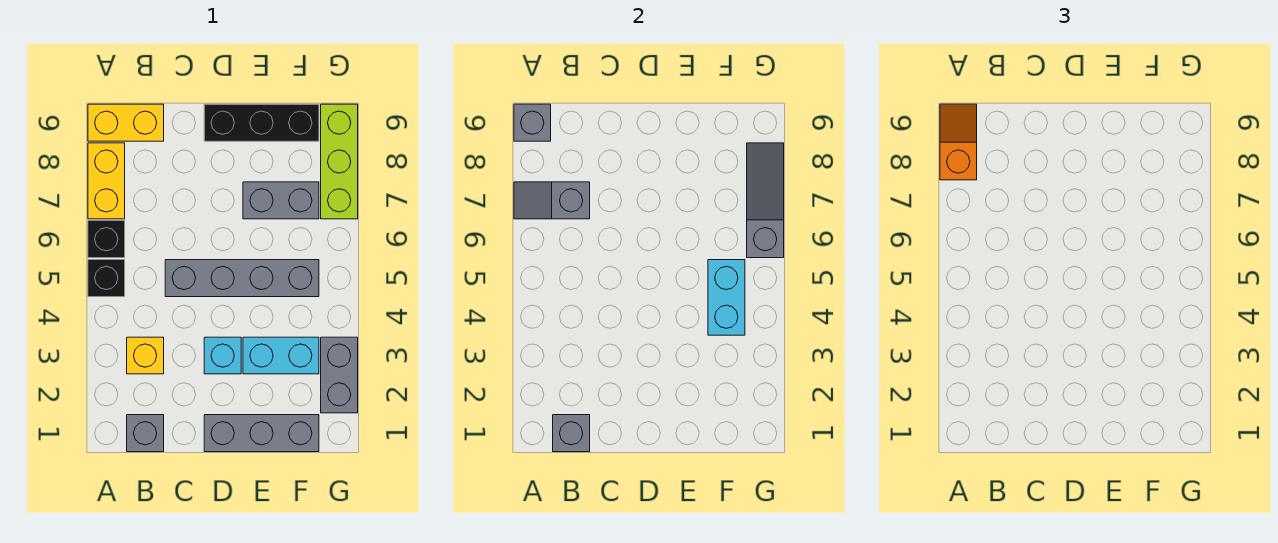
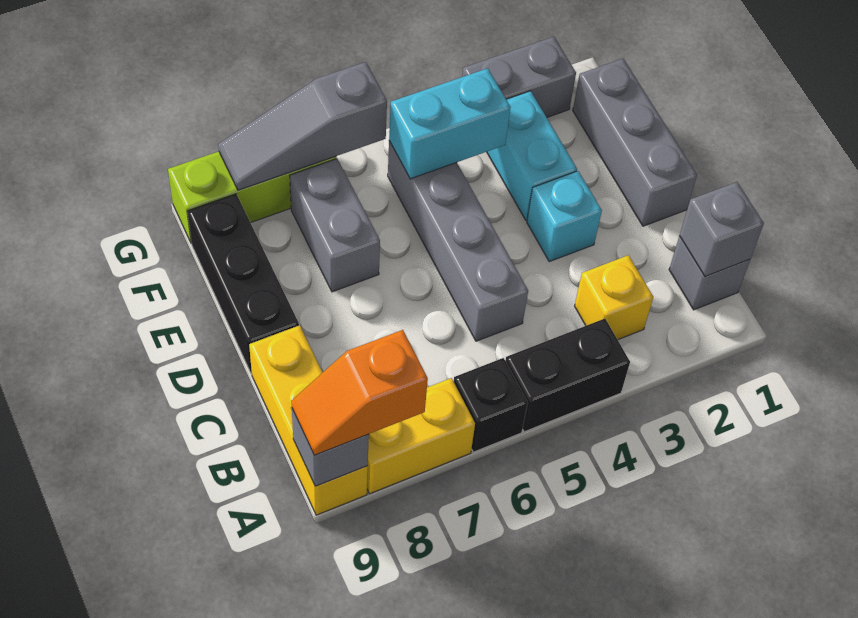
black 1x1 brick [88,260,125,297] -> black 1x2 brick [505,319,630,432]
grey 1x2 slope [514,182,590,219] -> none
yellow 1x2 brick [88,104,164,141] -> yellow 1x3 brick [249,325,368,515]

